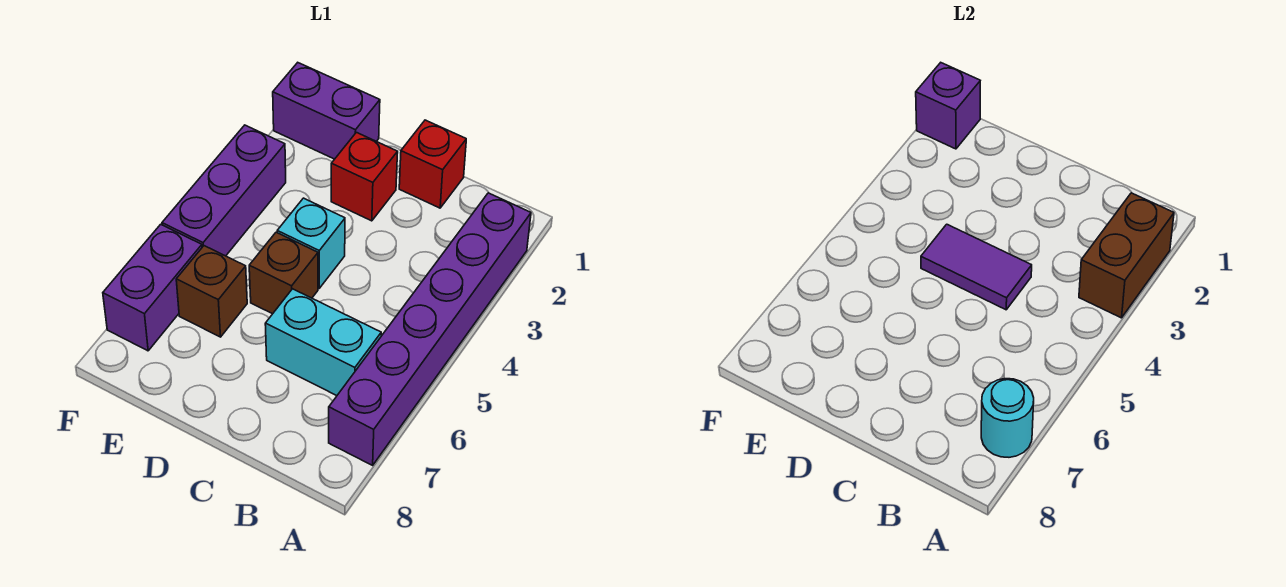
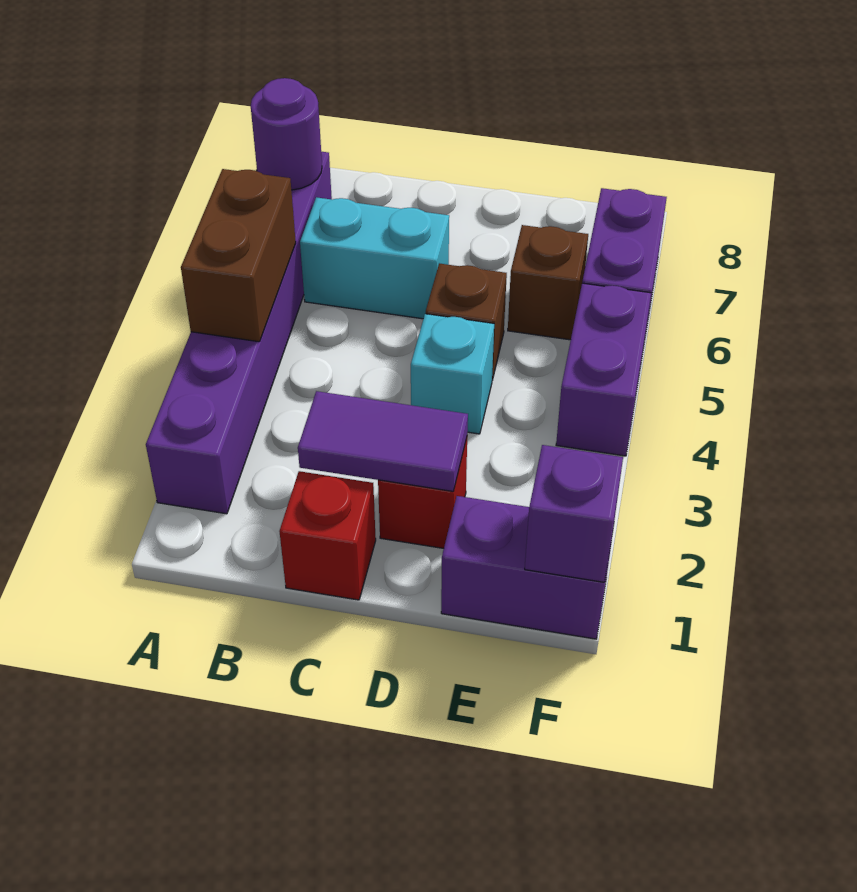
brown 1x2 brick [1079,193,1174,318] -> brown 1x2 brick moved to [181,169,296,342]
cyan 1x1 round brick [981,379,1034,457] -> purple 1x1 round brick [251,78,322,190]
purple 1x2 tile [921,224,1032,310] -> purple 1x2 tile moved to [298,391,468,491]
purple 1x3 brick [162,125,286,256] -> purple 1x2 brick [556,283,651,456]

